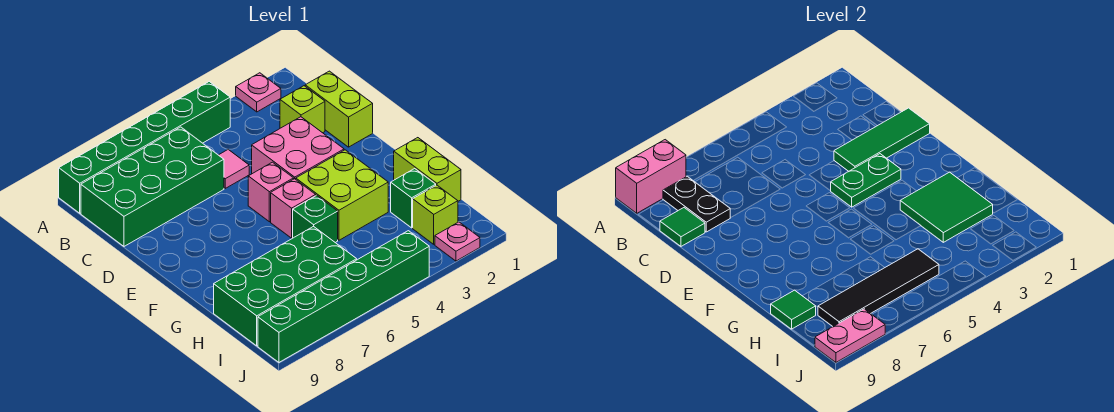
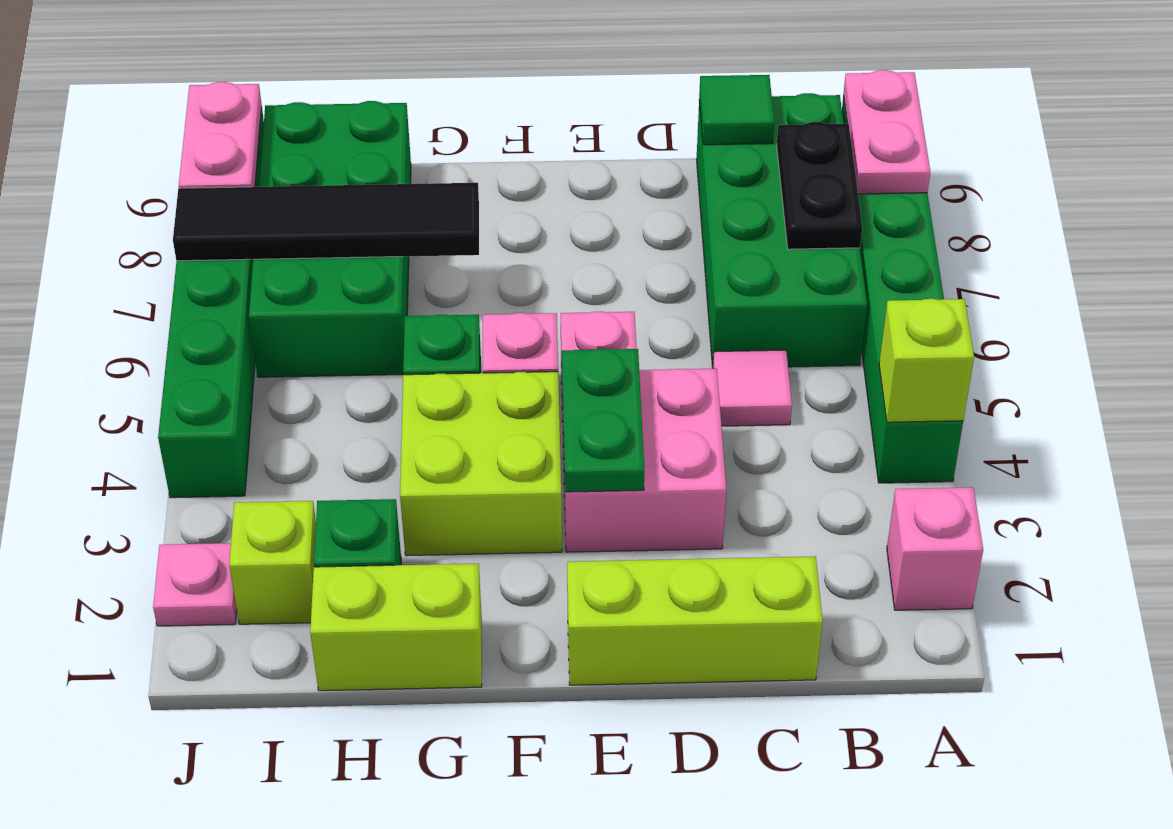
pink 1x1 plate [236,73,281,112] -> pink 1x1 brick [887,487,983,610]
pink 1x2 brick [616,140,686,213] -> pink 1x2 plate [843,70,930,194]
black 1x2 plate [663,176,730,232] -> black 1x2 plate turned to [777,122,862,249]
lime 1x2 brick [305,71,373,147] -> lime 1x3 brick [567,556,823,685]
lime 1x1 brick [280,86,325,133] -> lime 1x1 brick moved to [879,299,974,422]
green 1x3 tile [834,108,930,171] -> none
green 2x2 tile [900,172,993,242] -> none
green 1x1 tile [771,290,816,329] -> none
black 1x4 tile [818,249,939,326] -> black 1x4 tile turned to [173,183,479,261]

